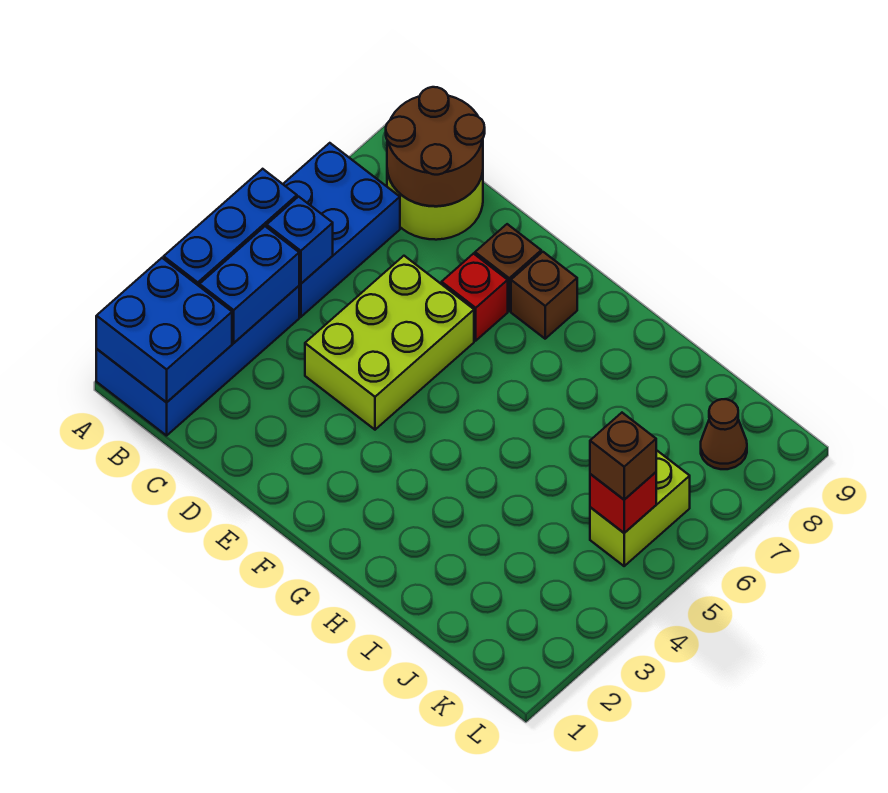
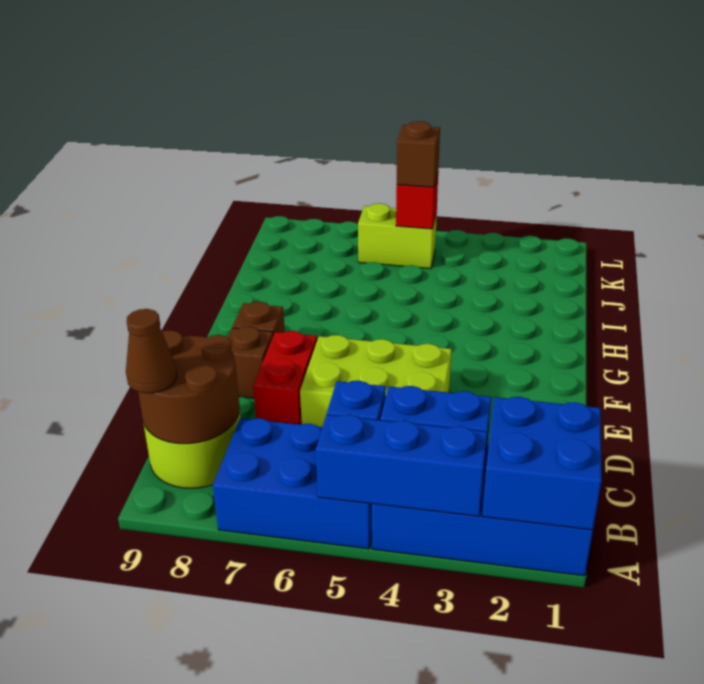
red 1x1 brick [442,254,508,341] -> red 1x2 brick [253,331,317,425]
brown 1x1 cone [701,399,747,469] -> brown 1x1 cone moved to [126,309,177,393]

